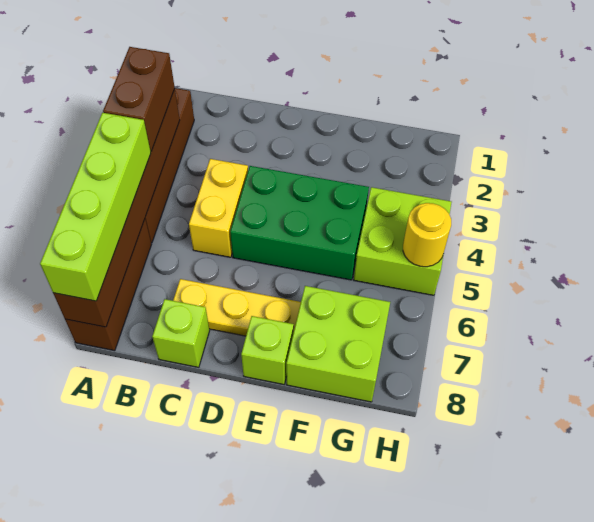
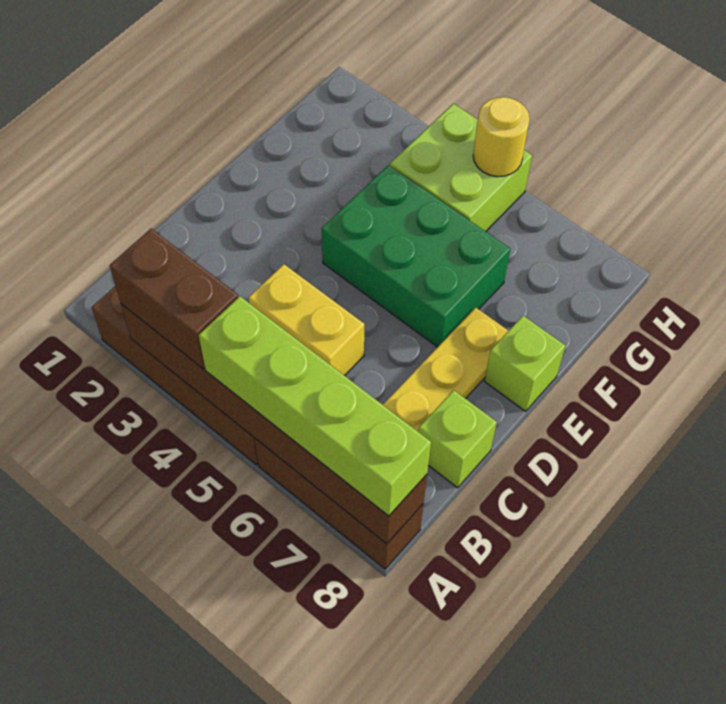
green 2x3 brick [230,166,369,280] -> green 2x3 brick turned to [322,165,510,347]
lime 2x2 brick [286,286,390,402] -> none

